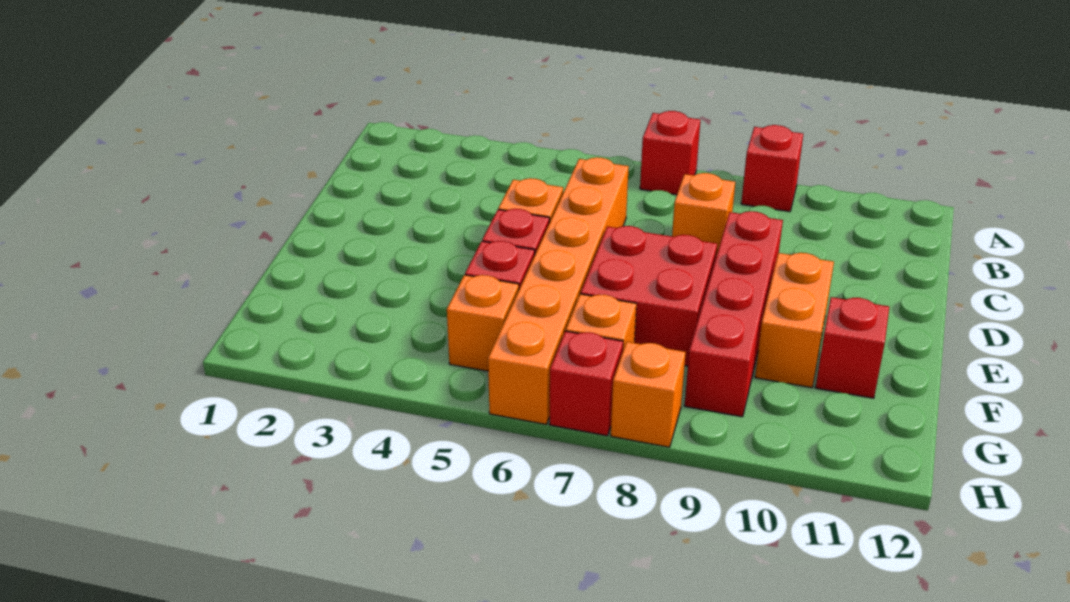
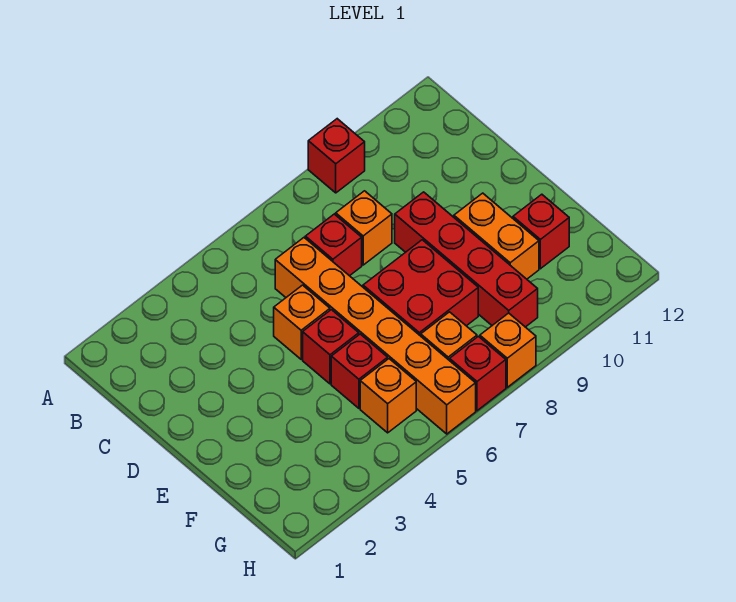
red 1x1 brick [640,111,700,195] -> red 1x1 brick moved to [305,214,362,276]

